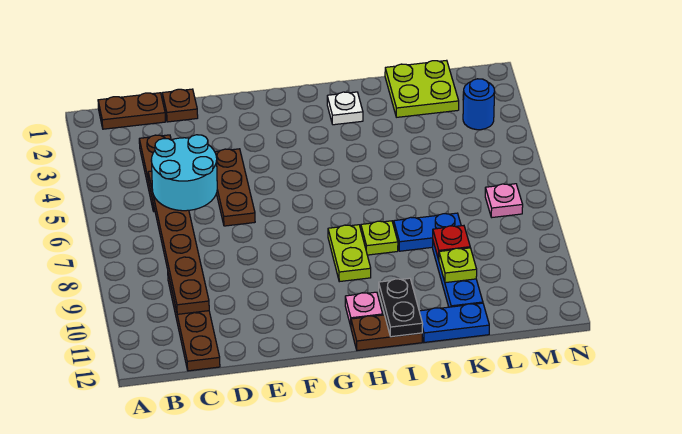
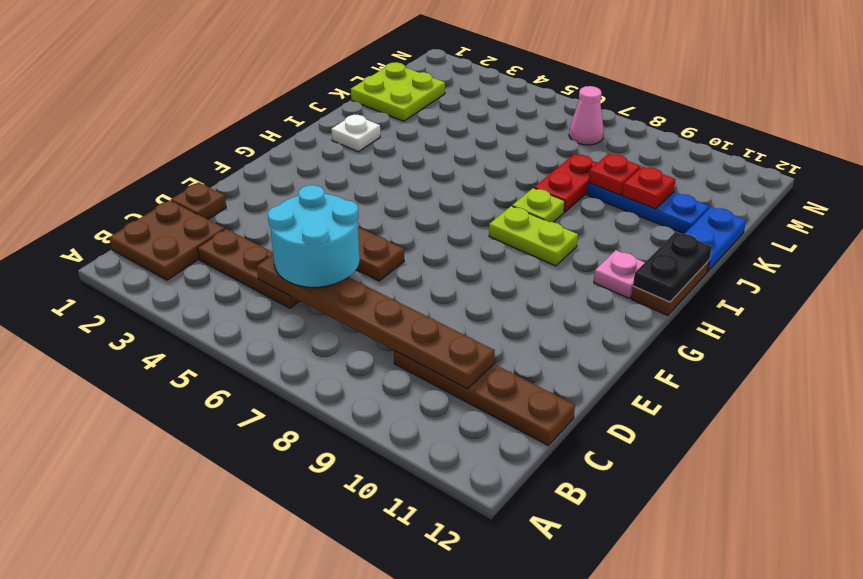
brown 1x2 plate [98,93,165,129] -> brown 2x2 plate [109,200,225,280]
black 1x2 plate [379,278,423,337] -> black 1x2 plate turned to [633,232,712,302]
blue 1x2 plate [394,213,461,251] -> red 1x2 plate [534,154,597,212]
lime 1x1 plate [439,248,477,283] -> red 1x1 plate [622,167,676,209]
blue 1x1 round brick [463,79,495,130] -> none
pink 1x1 plate [485,184,523,217] -> pink 1x1 cone [569,86,604,145]

